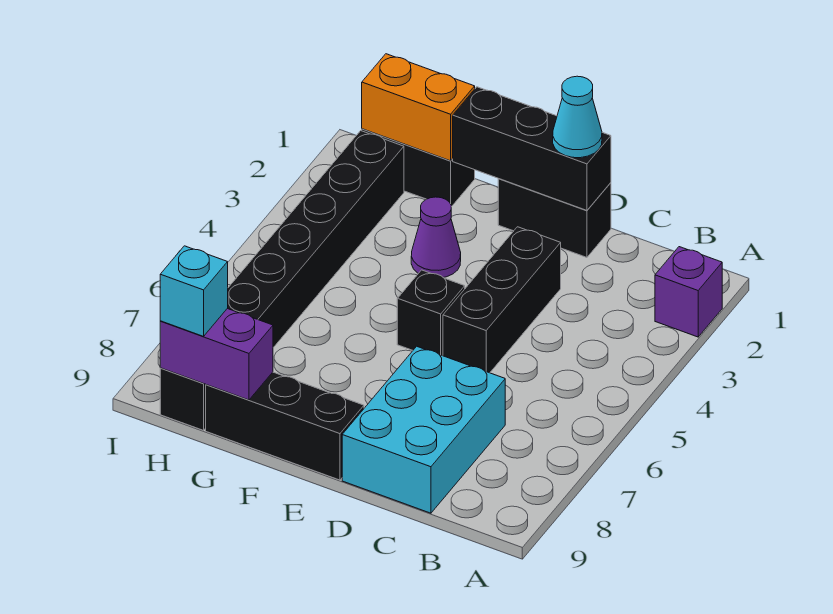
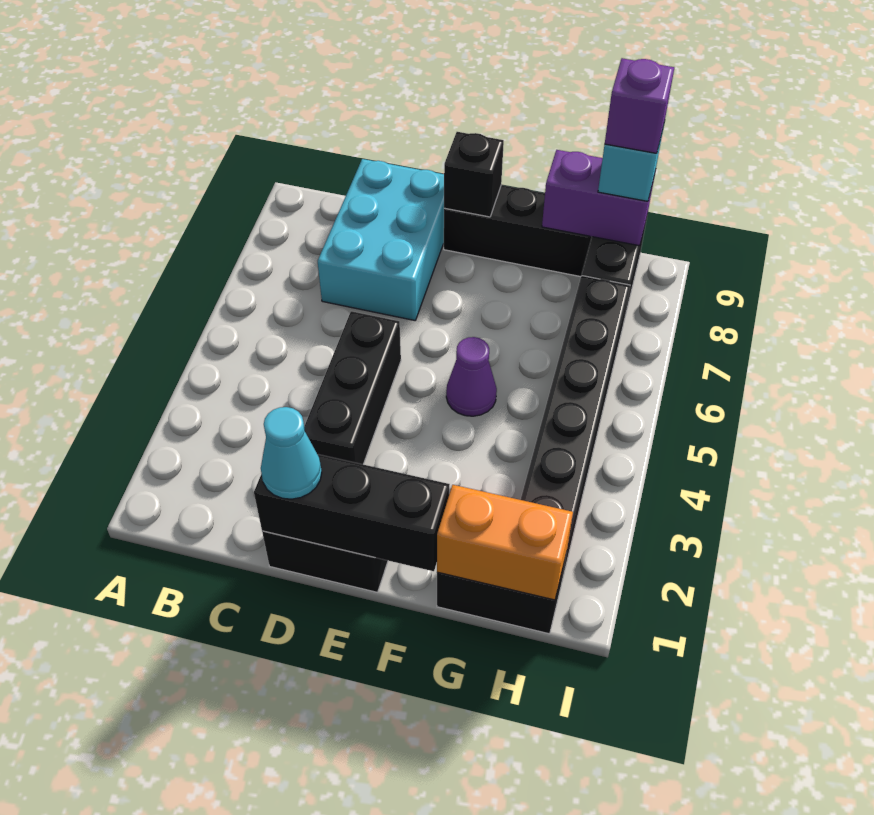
purple 1x1 brick [655,247,722,337] -> purple 1x1 brick moved to [605,58,674,153]
black 1x1 brick [397,270,465,356] -> black 1x1 brick moved to [444,132,504,217]
purple 1x1 cone [411,197,461,277] -> purple 1x1 cone moved to [446,337,497,416]

